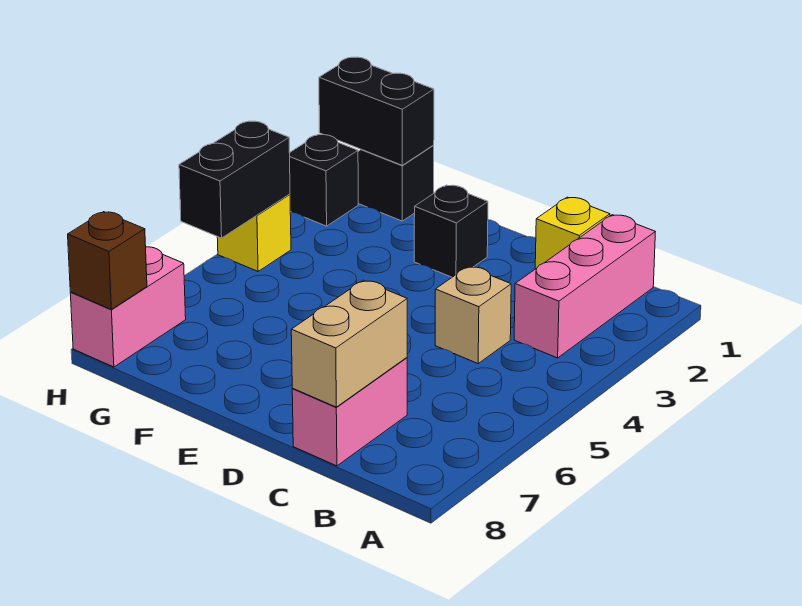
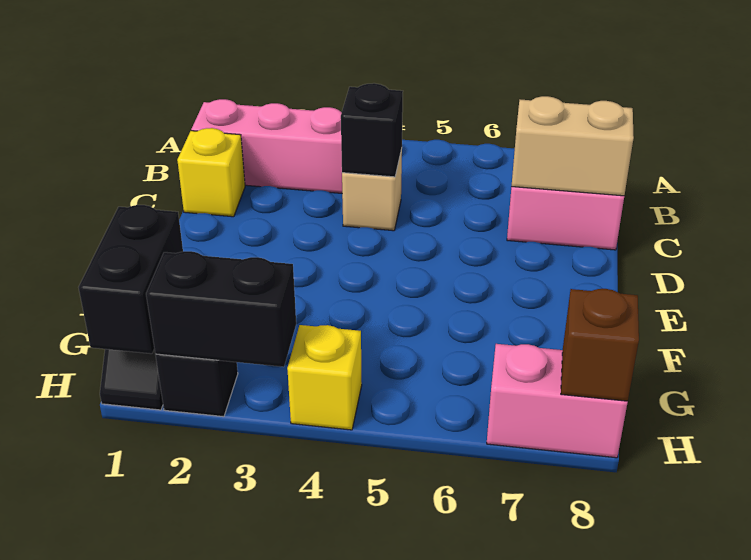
black 1x1 brick [414,185,488,277] -> black 1x1 brick moved to [341,83,403,177]
black 1x2 brick [179,121,290,238] -> black 1x2 brick moved to [146,251,296,367]

